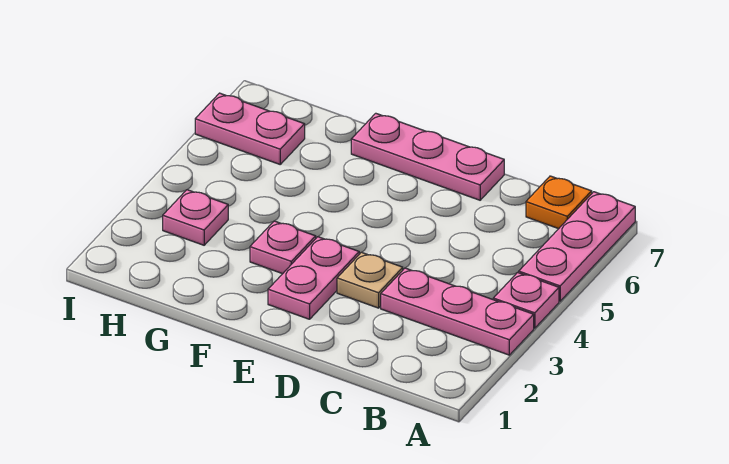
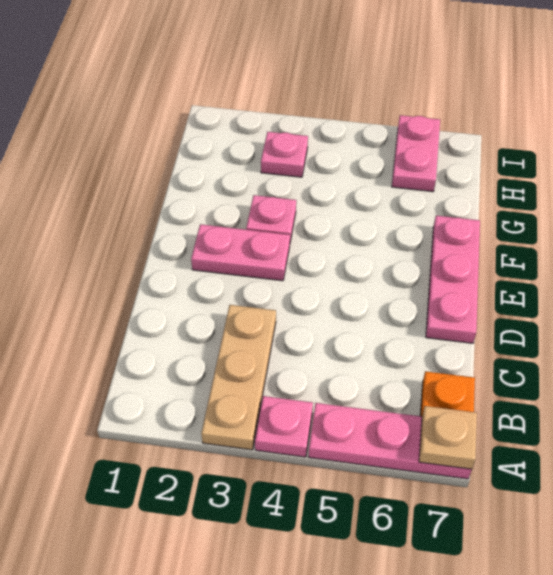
pink 1x3 plate [381,268,534,355] -> tan 1x3 plate [201,305,276,450]
tan 1x1 plate [337,252,403,308] -> tan 1x1 plate moved to [419,406,477,469]

